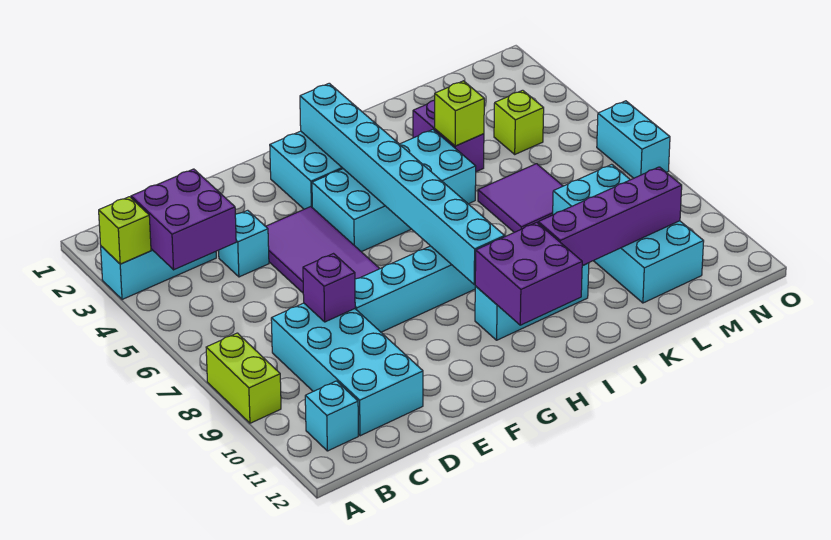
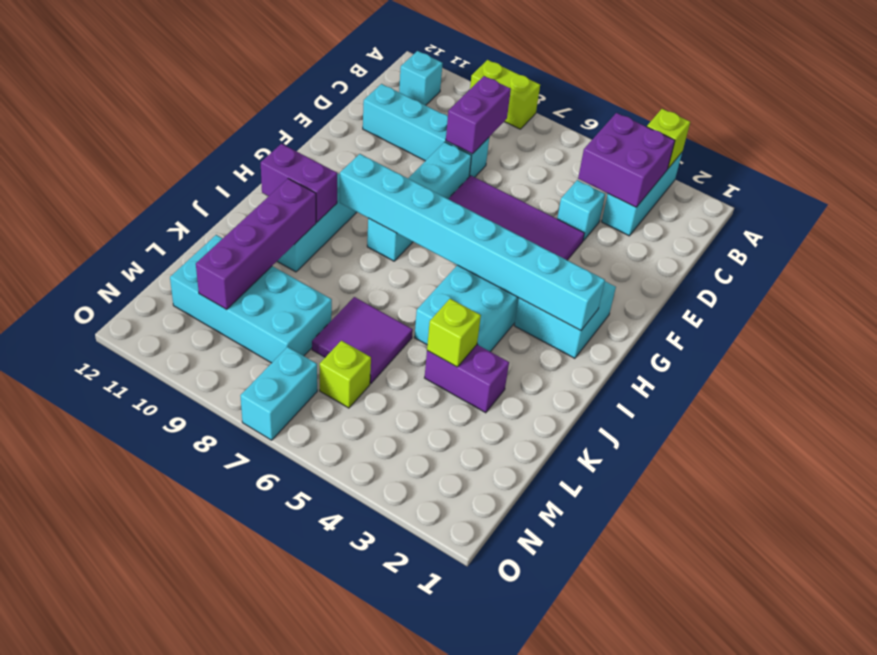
cyan 2x4 brick [271,303,423,436] -> cyan 1x4 brick [363,84,489,177]
purple 1x1 brick [303,254,355,322] -> purple 1x2 brick [446,76,511,154]
purple 2x2 brick [475,222,582,325] -> purple 1x2 brick [261,144,337,222]
lime 1x1 brick [494,90,544,154] -> lime 1x1 brick moved to [320,341,371,408]
cyan 1x2 brick [597,101,670,178] -> cyan 1x2 brick turned to [240,347,317,440]

